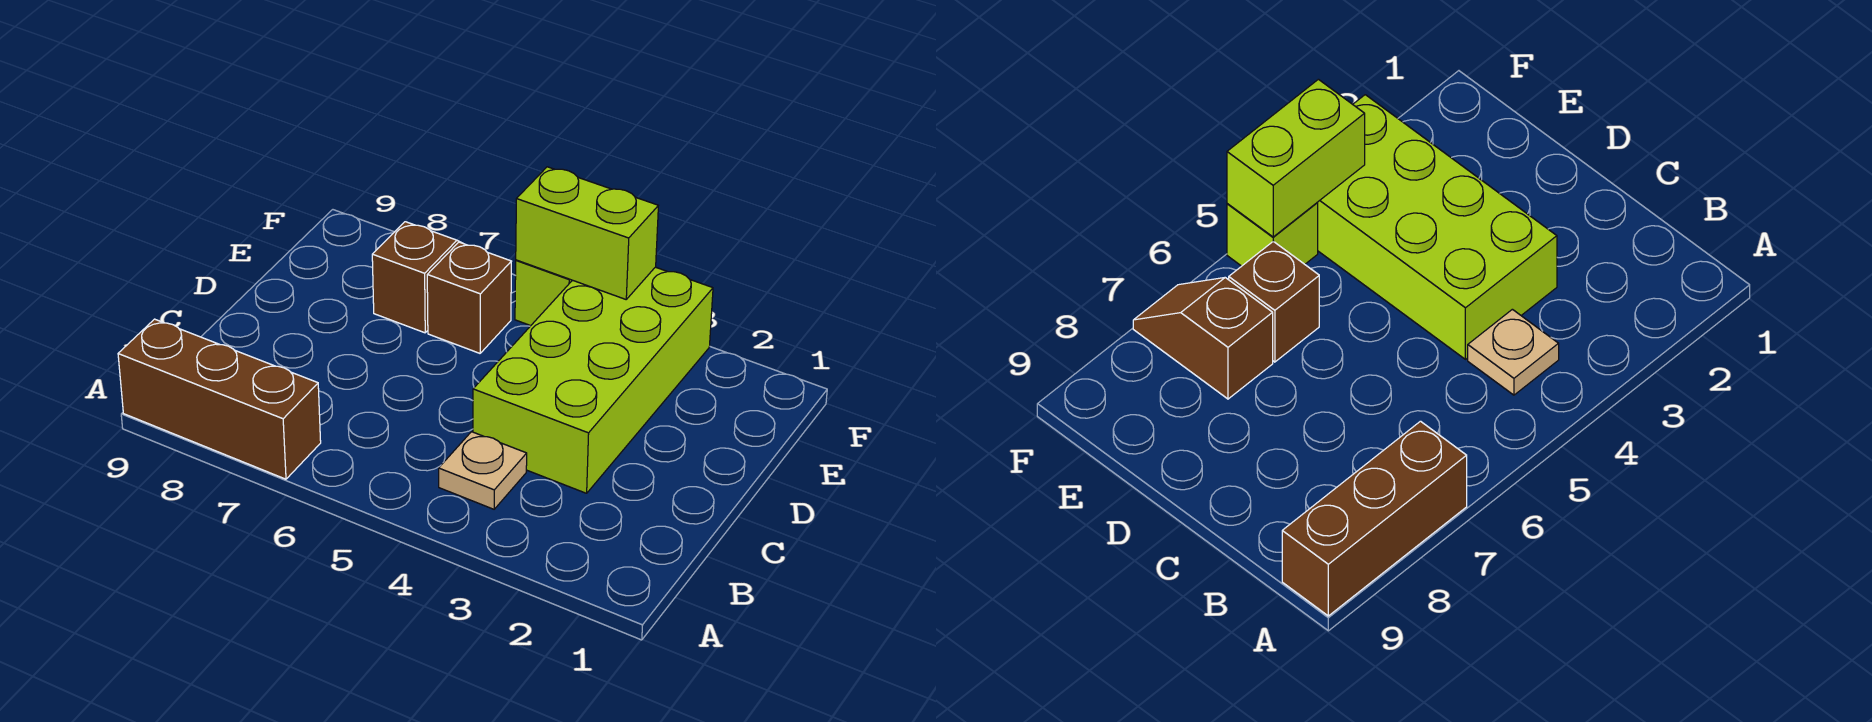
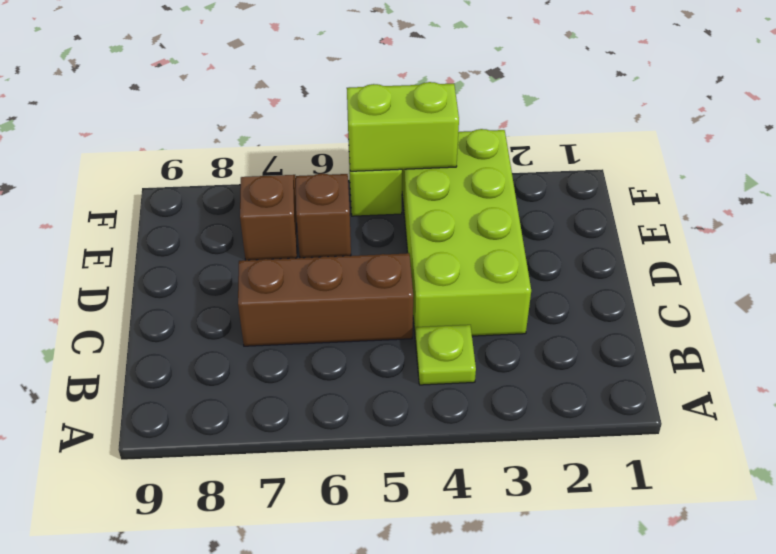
brown 1x3 brick [118,319,321,479] -> brown 1x3 brick moved to [238,253,413,346]
tan 1x1 plate [439,432,527,509] -> lime 1x1 plate [415,325,476,385]

